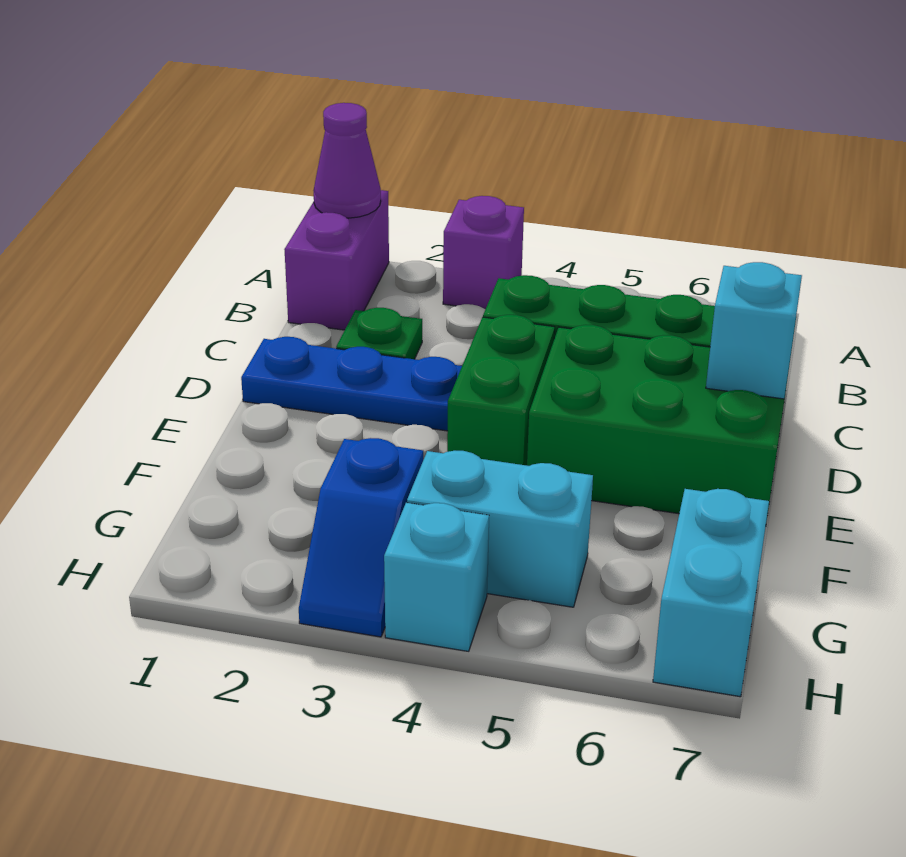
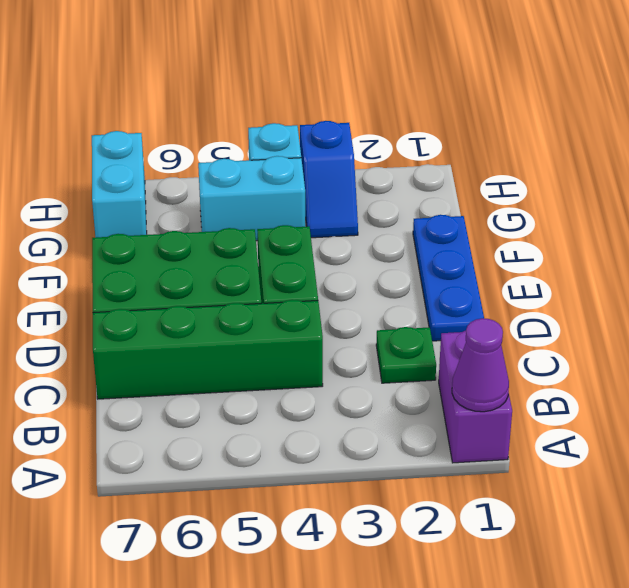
purple 1x1 brick [443,196,524,309] -> none
blue 1x3 plate [241,337,462,431] -> blue 1x3 plate turned to [413,215,484,341]
cyan 1x1 brick [706,262,802,399] -> none
blue 1x2 slope [299,438,423,637] -> blue 1x2 slope turned to [300,121,358,238]

